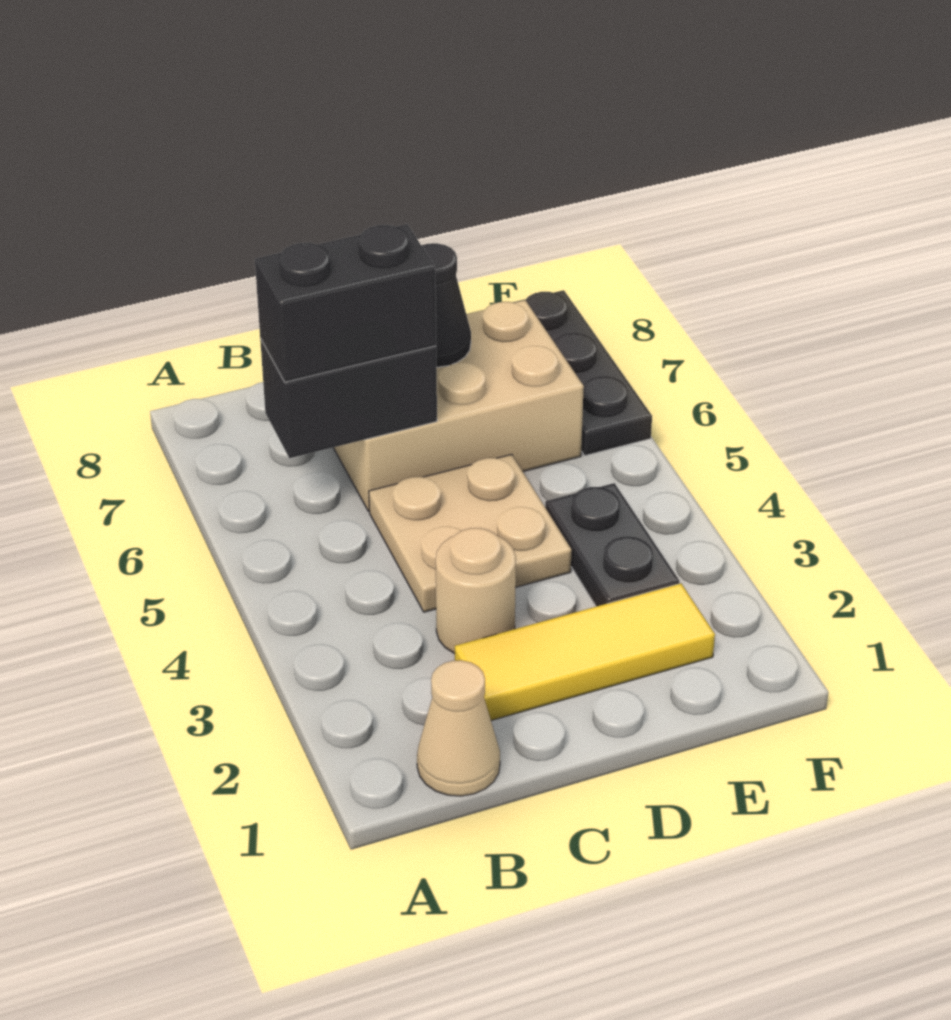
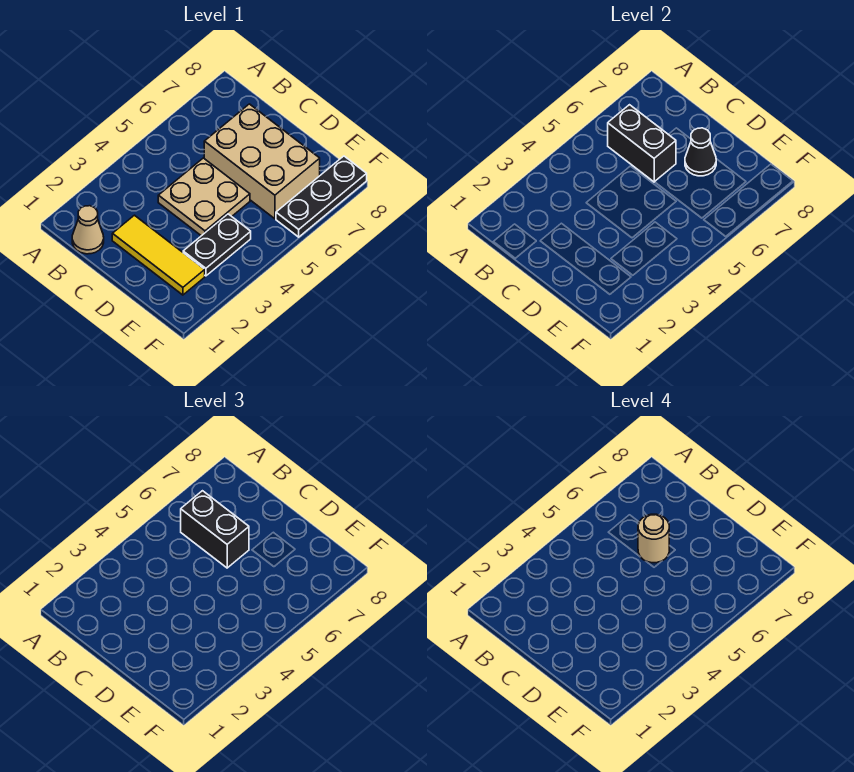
tan 1x1 round brick [436,528,516,654] -> tan 1x1 round brick moved to [638,514,669,563]

